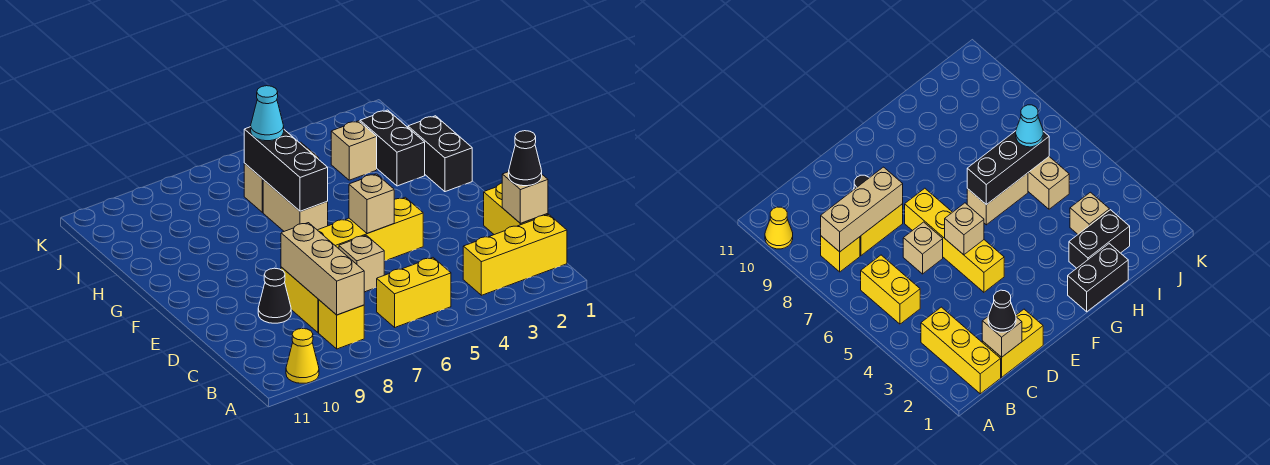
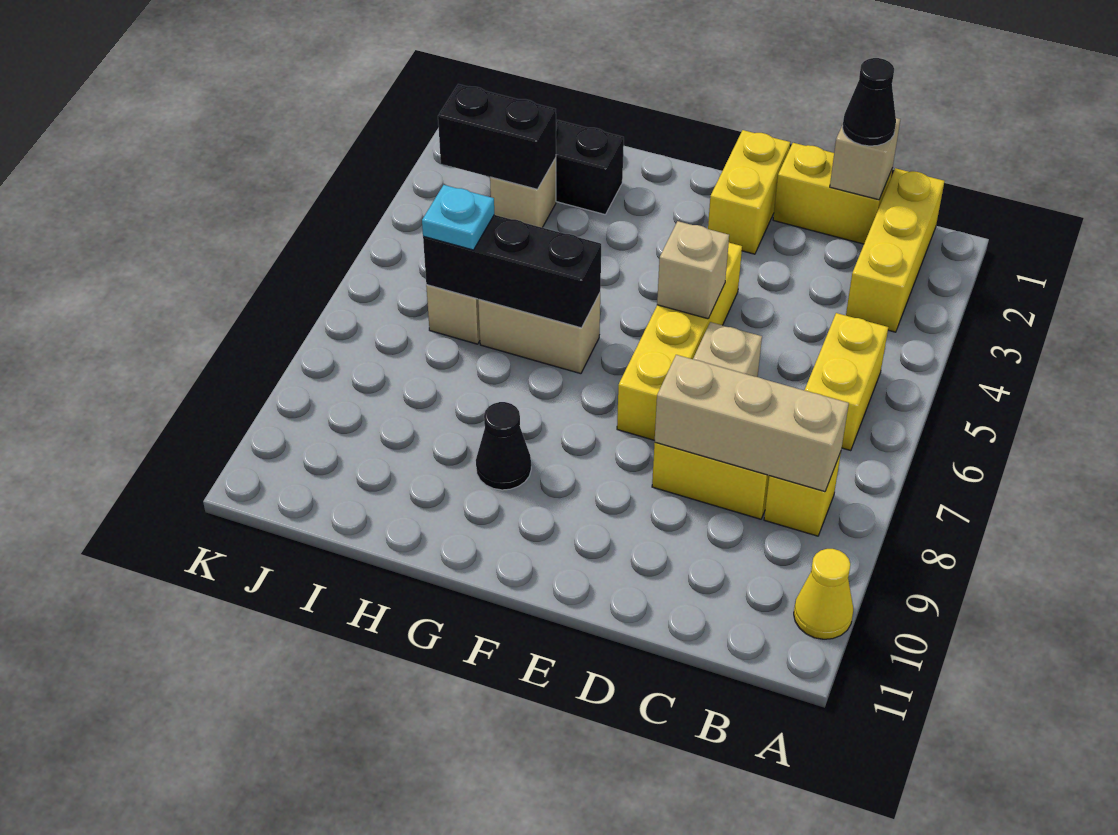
black 1x1 cone [258,268,291,323] -> black 1x1 cone moved to [476,402,531,490]
none -> yellow 1x2 brick [708,130,790,254]
black 1x2 brick [408,116,472,192] -> black 1x2 brick moved to [438,84,556,189]
cyan 1x1 cone [251,86,284,141] -> cyan 1x1 plate [422,185,494,250]

